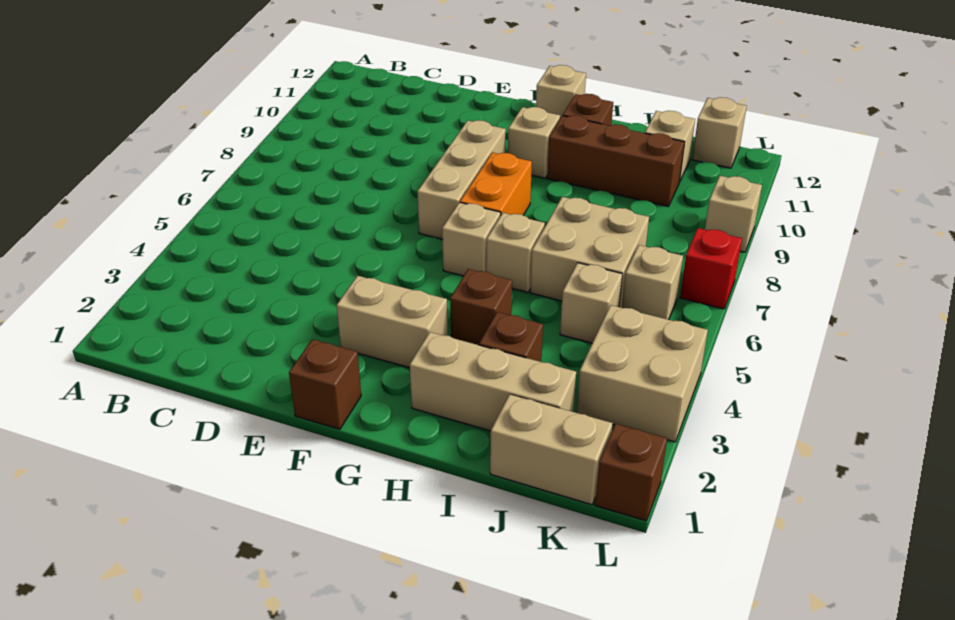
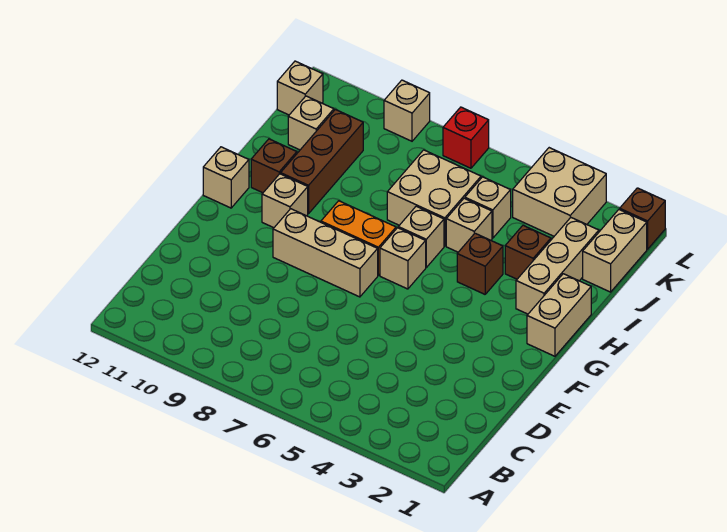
brown 1x1 brick [289,339,361,429] -> none
tan 1x2 brick [337,276,448,368] -> tan 1x2 brick moved to [527,274,591,356]
tan 1x1 brick [622,245,683,320] -> tan 1x1 brick moved to [446,198,492,252]

